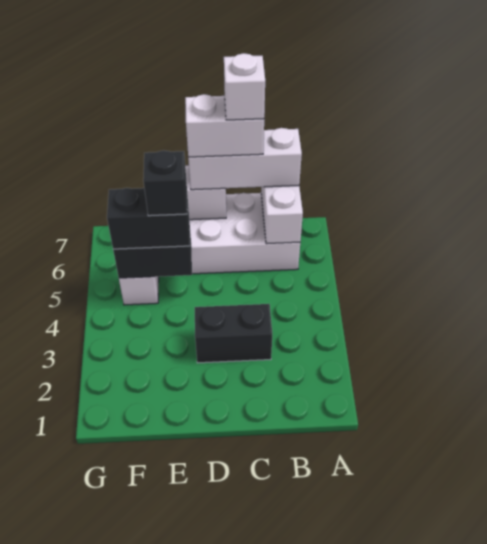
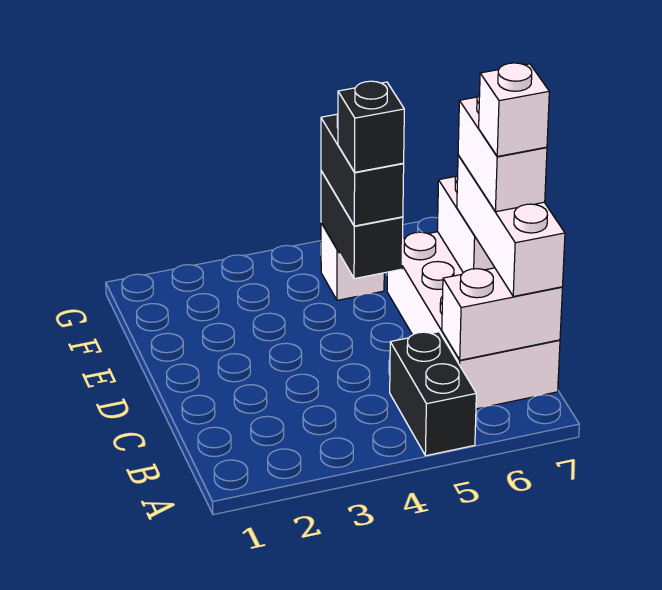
black 1x2 brick [195,304,272,363] -> black 1x2 brick moved to [390,332,476,456]

